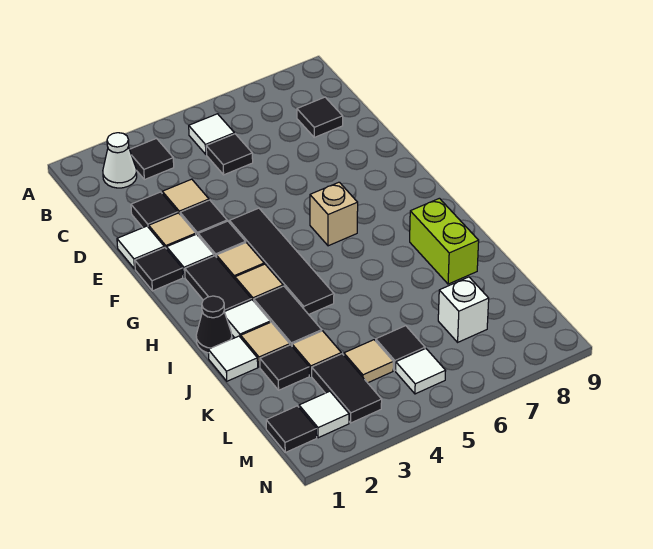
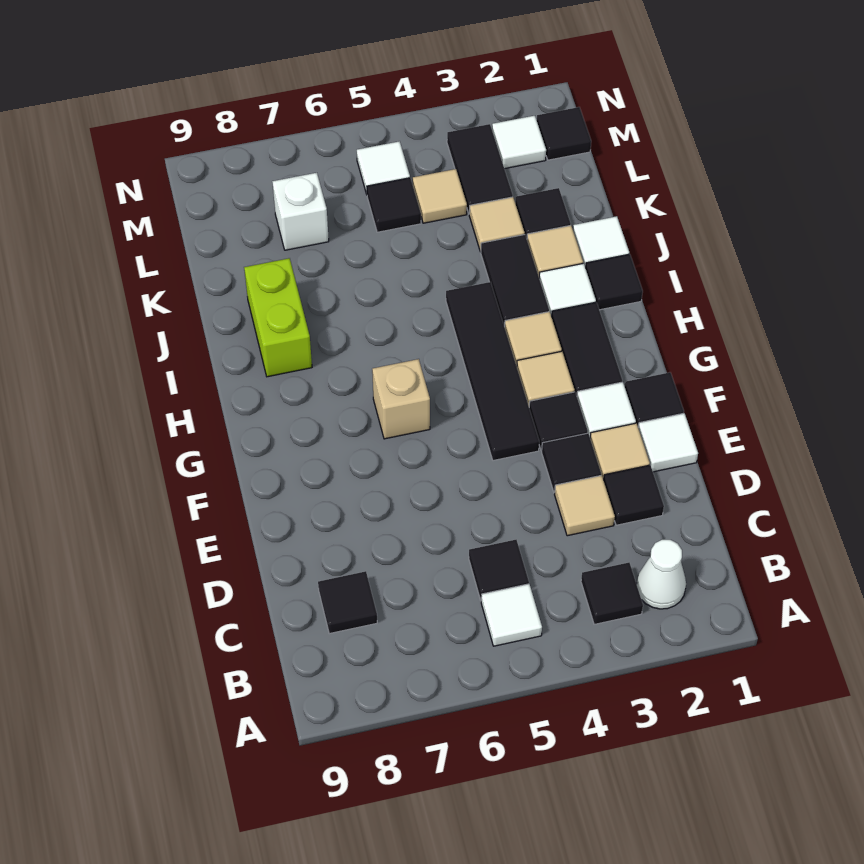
black 1x1 cone [196,296,232,353] -> black 1x1 tile [586,254,643,310]

